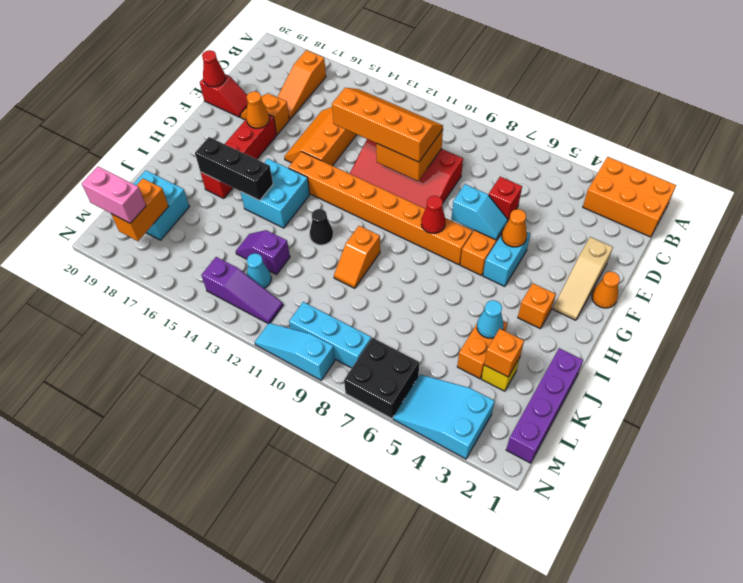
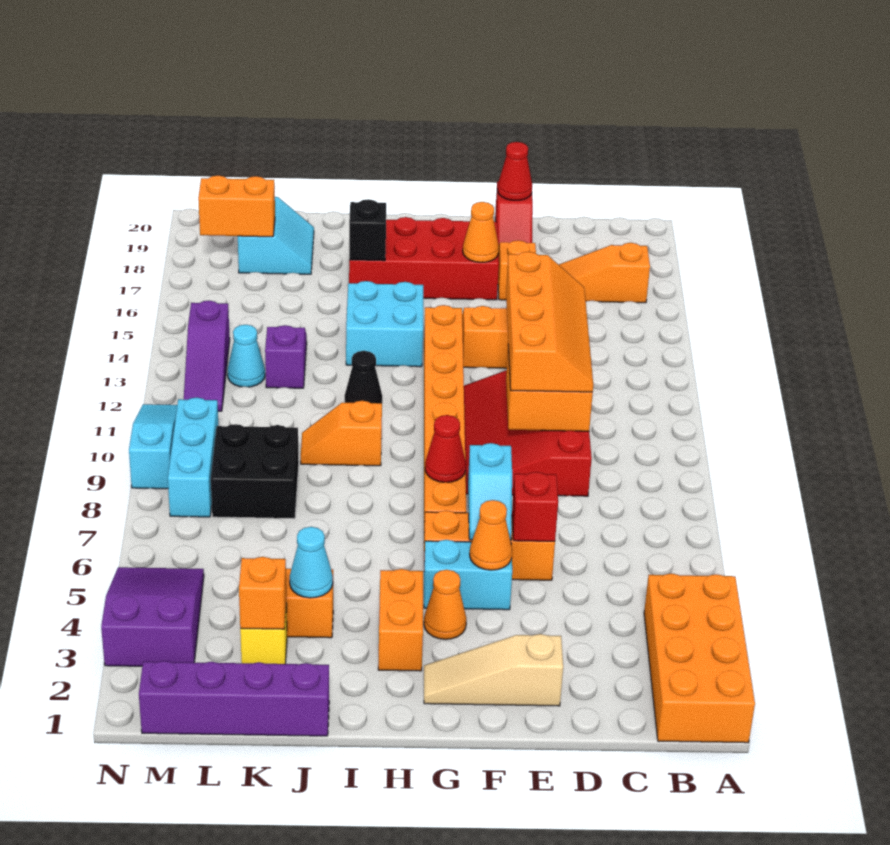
orange 2x3 brick [583,157,676,237] -> orange 2x4 brick [644,573,755,743]
orange 1x1 cone [592,272,620,308] -> orange 1x1 cone moved to [424,570,466,639]
red 1x4 brick [200,115,277,199] -> red 2x4 brick [349,217,499,300]
orange 1x1 brick [518,283,556,328] -> orange 1x2 brick [378,569,423,671]
black 1x3 brick [195,137,273,201] -> black 1x1 brick [349,199,386,261]
cyan 2x2 brick [134,170,189,240] -> cyan 2x2 slope [238,197,314,274]
cyan 2x3 slope [393,375,495,459] -> purple 2x3 slope [101,567,204,666]
black 2x2 brick [344,338,419,419] -> black 2x2 brick moved to [211,424,299,519]
pink 1x2 brick [82,167,146,223] -> none

